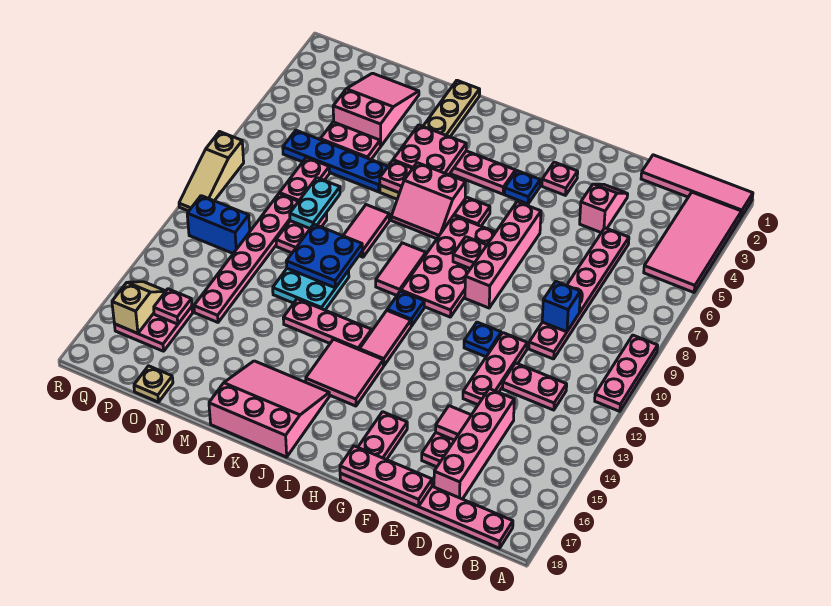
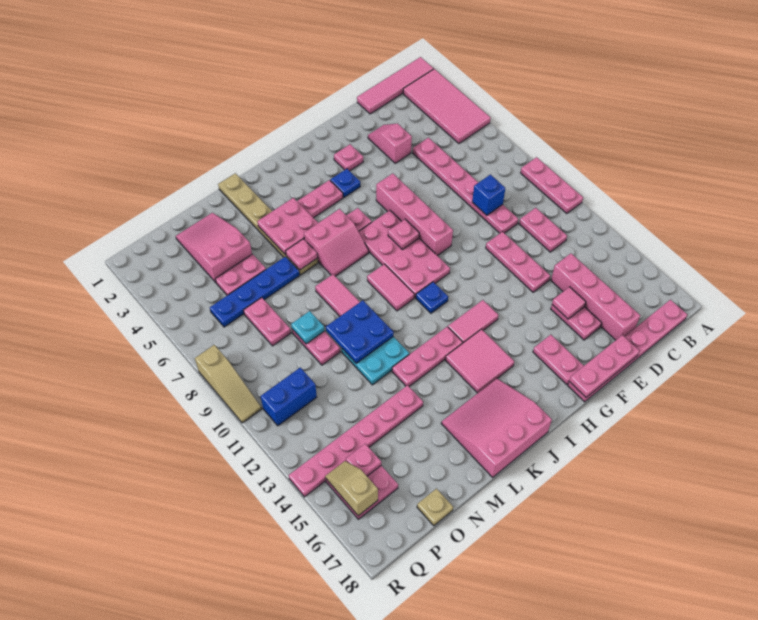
pink 1x2 plate [503,363,567,410] -> pink 1x2 plate turned to [519,208,567,252]
blue 1x1 plate [464,322,501,357] -> none
pink 1x2 tile [360,311,411,366] -> pink 1x2 tile turned to [448,300,498,343]
cyan 1x2 plate [290,178,340,228] -> cyan 1x1 plate [291,311,324,344]
pink 1x6 plate [194,194,298,322] -> pink 1x6 plate turned to [289,385,423,497]

